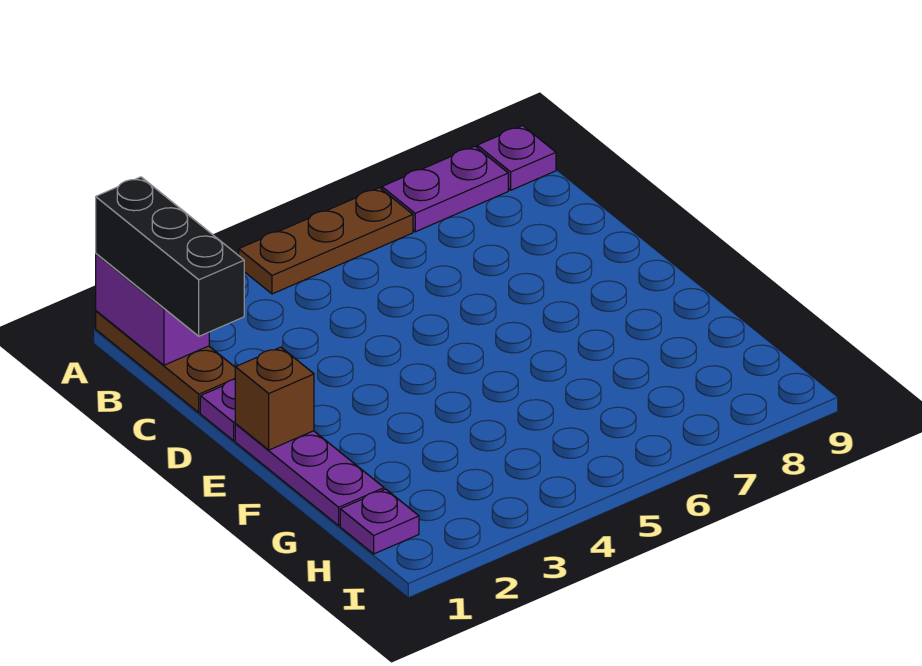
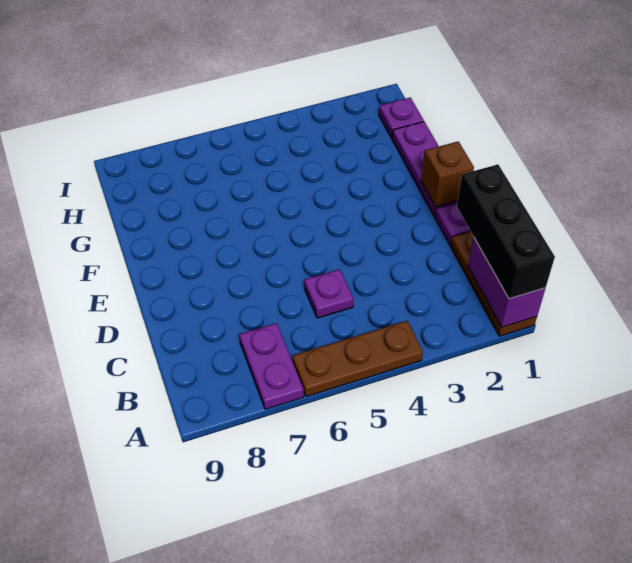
purple 1x2 plate [382,146,508,232] -> purple 1x2 plate turned to [239,323,304,409]
purple 1x1 plate [477,126,556,190] -> purple 1x1 plate moved to [304,269,353,318]

